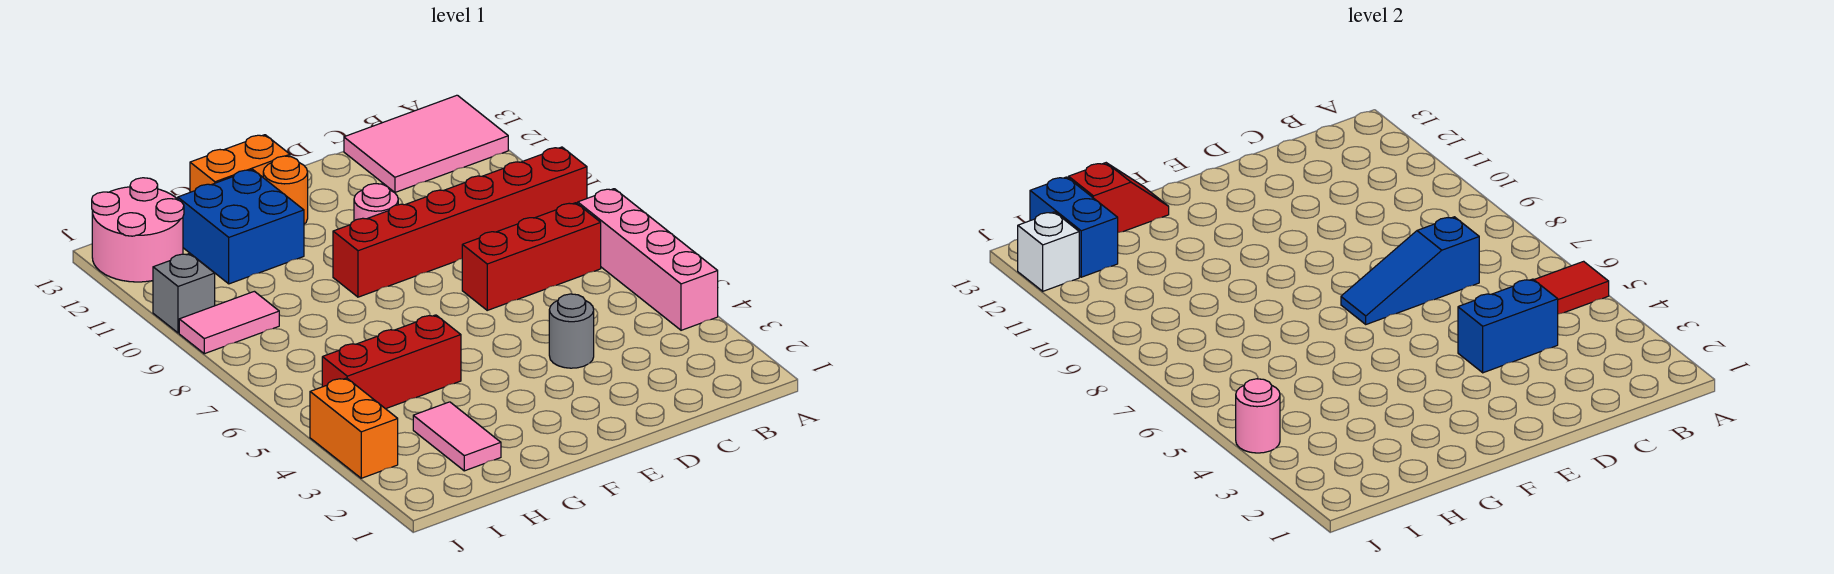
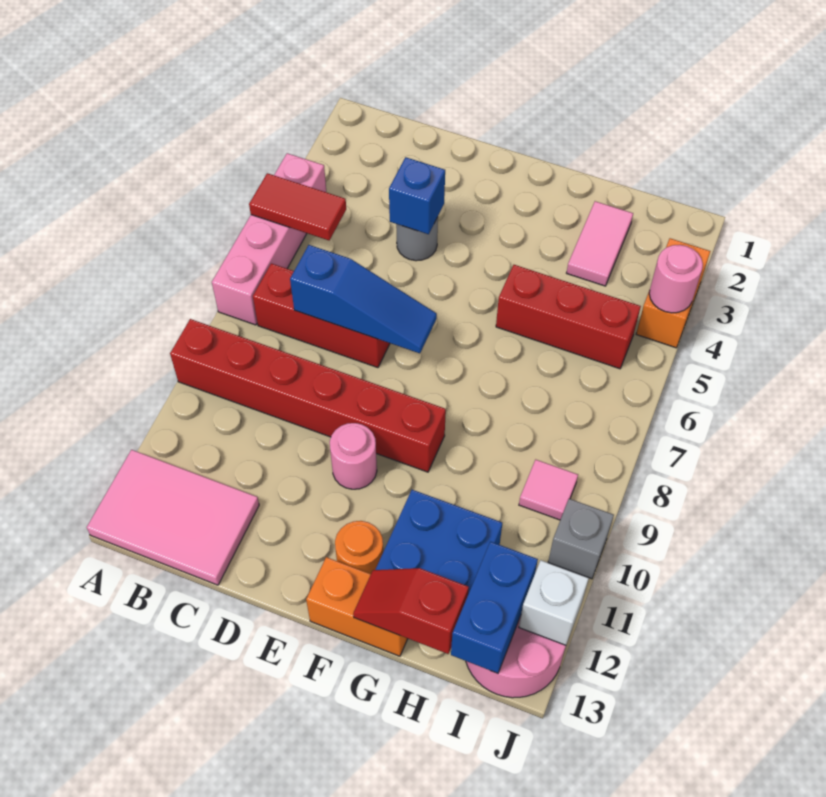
blue 1x2 brick [1458,279,1558,373] -> blue 1x1 brick [389,157,445,234]
pink 1x2 tile [179,291,279,354] -> pink 1x1 tile [519,460,578,520]

